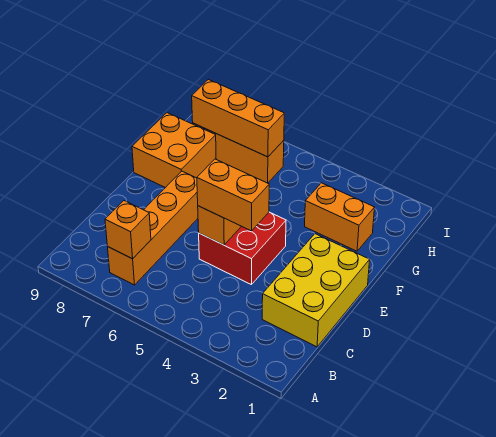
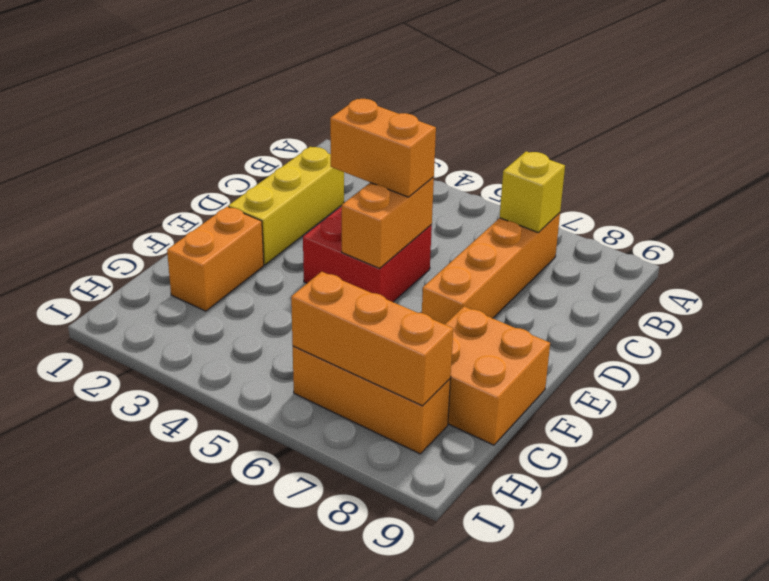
orange 1x1 brick [105,201,151,259] -> yellow 1x1 brick [500,151,565,233]
yellow 2x3 brick [262,234,370,347] -> yellow 1x3 brick [228,147,344,265]
orange 1x2 brick [305,183,375,251] -> orange 1x2 brick turned to [167,207,264,311]

